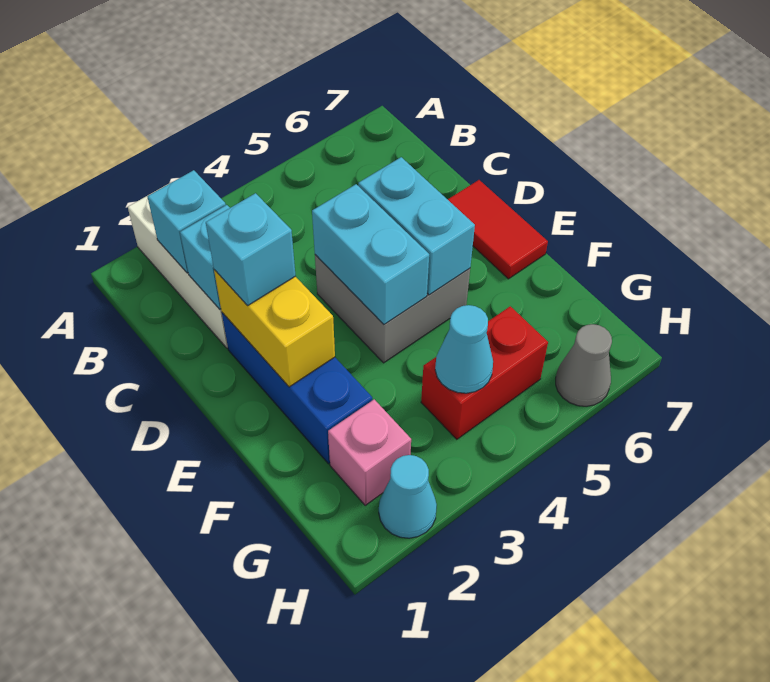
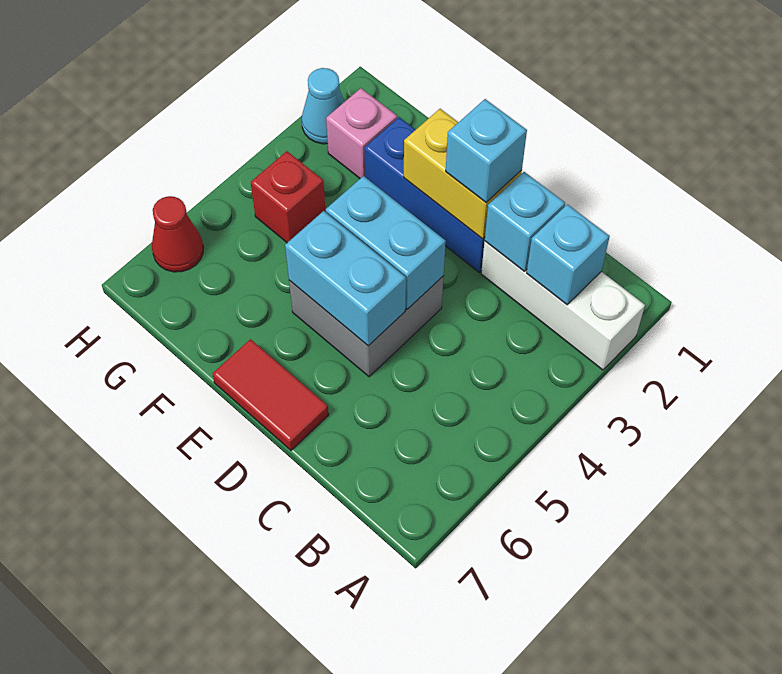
red 1x2 brick [421,306,548,439] -> red 1x1 brick [251,151,326,243]
cyan 1x1 cone [435,305,493,393] -> none
grey 1x1 cone [556,324,612,406] -> red 1x1 cone [152,196,203,272]

